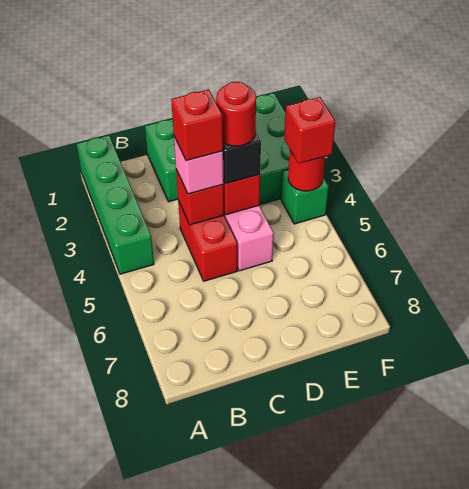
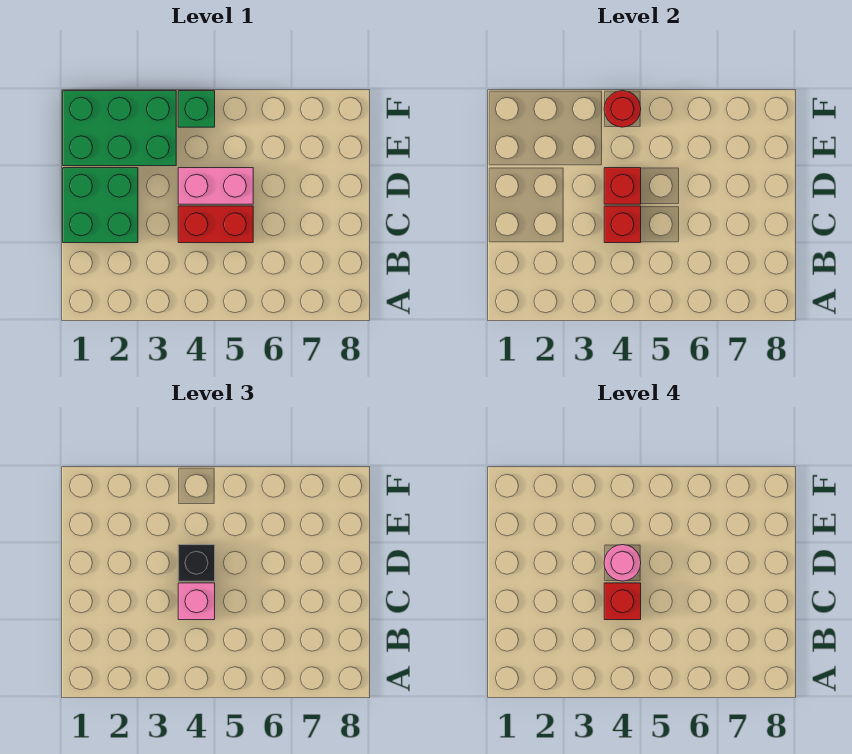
green 1x4 brick [77,135,154,274] -> none
red 1x1 round brick [216,82,257,146] -> pink 1x1 round brick [604,545,641,581]
red 1x1 brick [284,97,335,164] -> none

